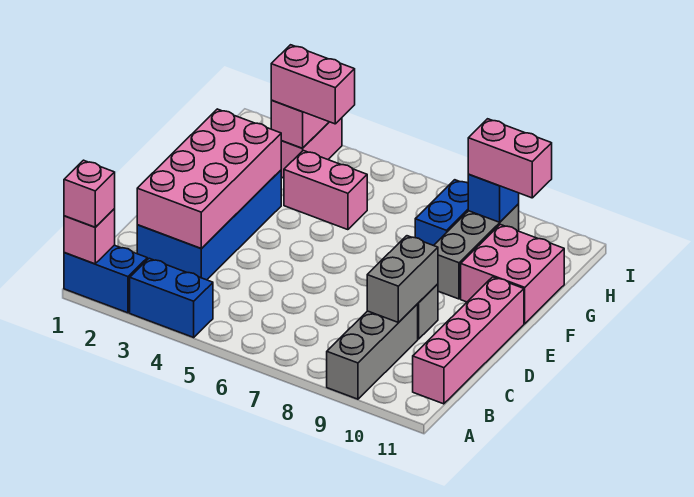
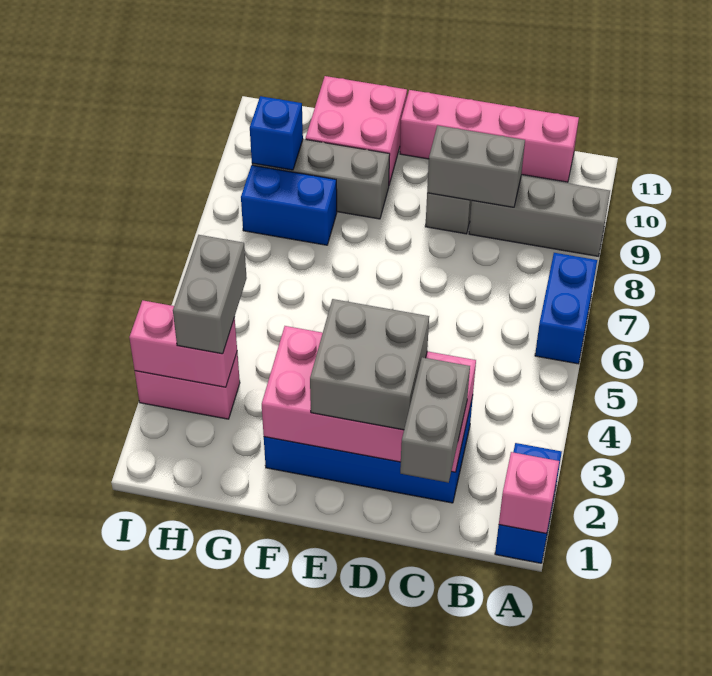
pink 1x1 brick [64,160,115,227] -> none
blue 1x2 brick [130,258,213,337] -> blue 1x2 brick moved to [535,253,597,364]
none -> grey 1x2 brick [400,357,470,483]
none -> grey 2x2 brick [310,299,429,430]
pink 1x2 brick [284,150,367,230] -> none
pink 1x2 brick [271,45,355,124] -> grey 1x2 brick [173,235,247,354]
pink 1x2 brick [468,119,552,198] -> none

